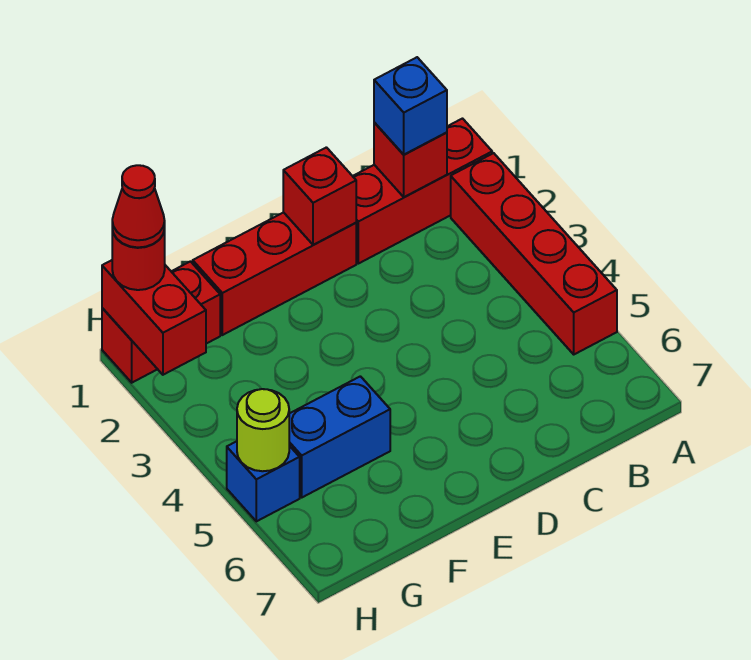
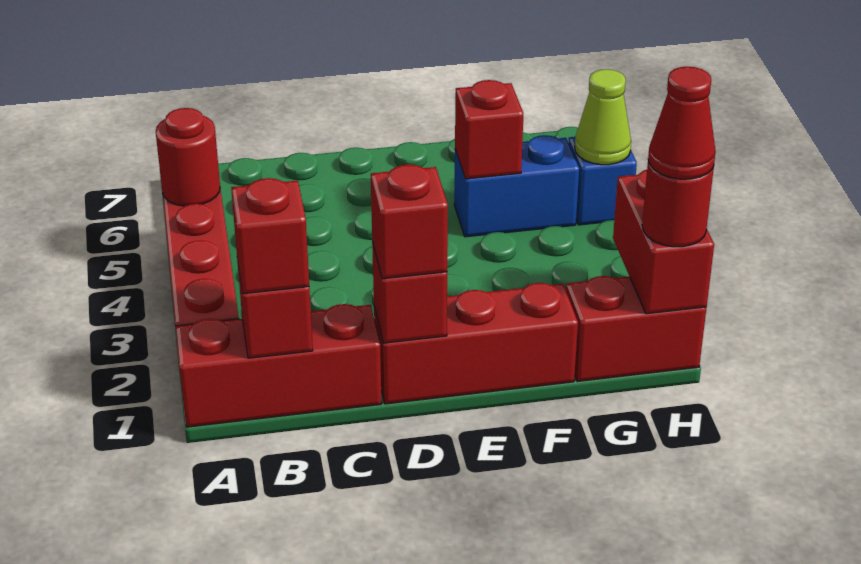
none -> red 1x1 round brick [156,108,220,206]
blue 1x1 brick [374,57,447,155] -> red 1x1 brick [231,178,309,294]
none -> red 1x1 brick [371,165,448,279]
none -> red 1x1 brick [455,80,524,179]
lime 1x1 round brick [237,389,289,471] -> lime 1x1 cone [575,69,631,165]

